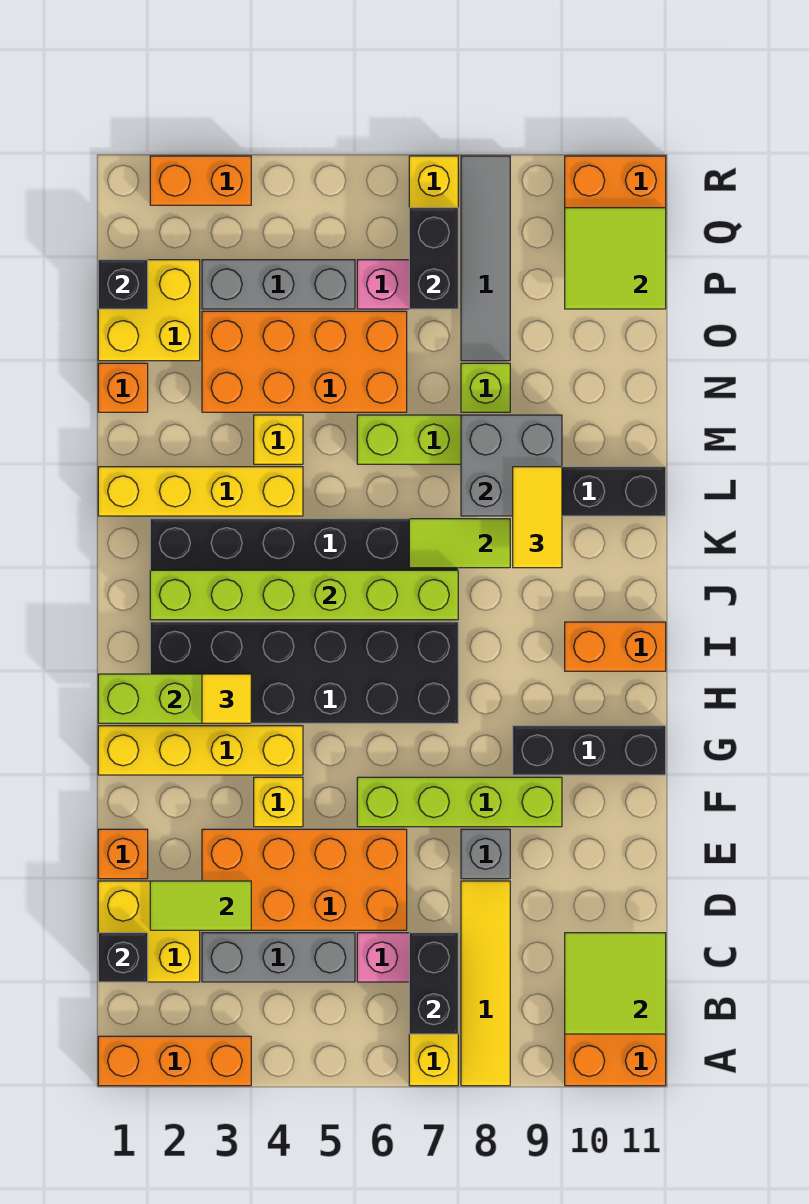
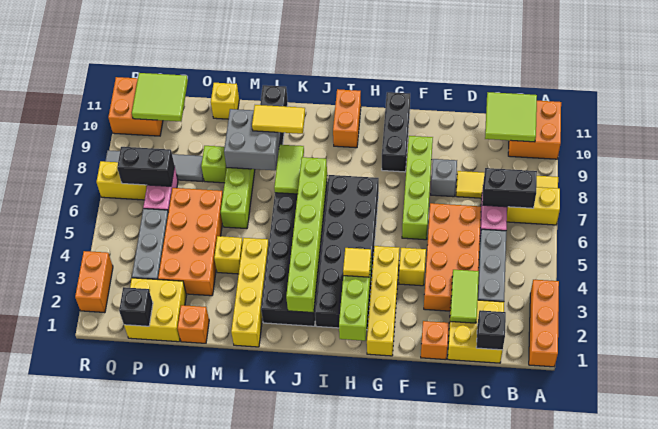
none -> yellow 1x1 brick [211,83,239,119]

